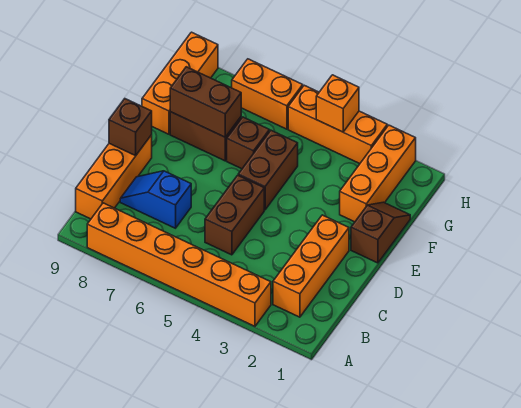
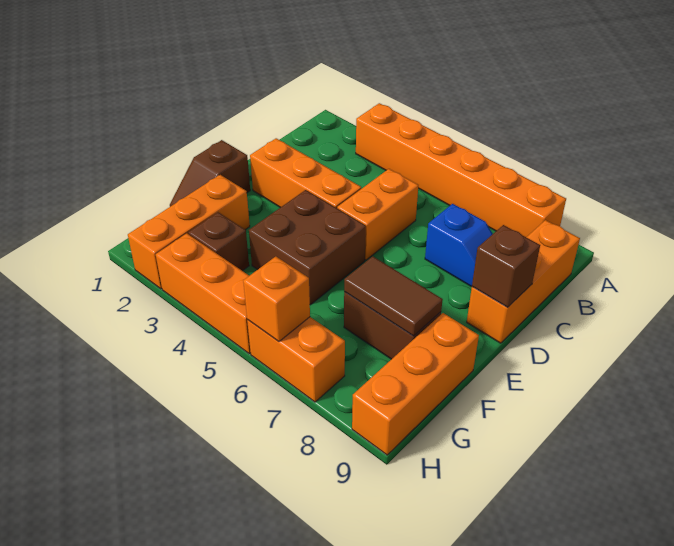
orange 1x3 brick [273,215,349,317] -> orange 1x3 brick turned to [250,138,361,208]
brown 1x2 brick [205,175,264,255] -> orange 1x2 brick [337,169,418,260]
brown 1x2 brick [238,130,298,210] -> brown 2x2 brick [249,190,366,305]
brown 1x1 brick [227,117,269,169] -> brown 1x1 brick moved to [188,212,249,271]
brown 1x2 brick [170,67,241,137] -> brown 1x2 tile [344,256,443,336]
orange 1x1 brick [316,75,359,132] -> orange 1x1 brick moved to [243,256,310,342]

